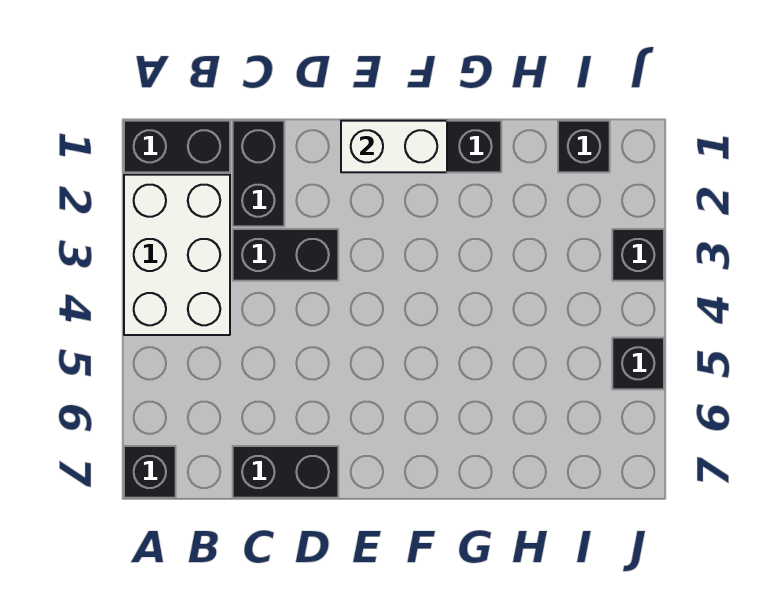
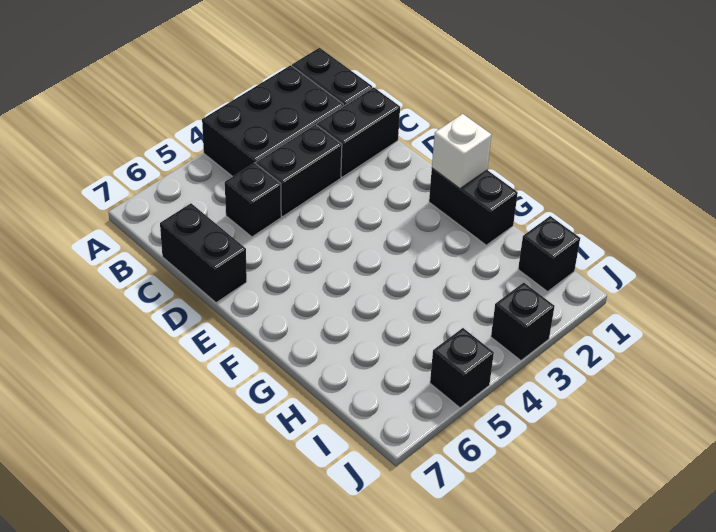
white 2x3 brick [124,175,230,335] -> black 2x3 brick [202,65,343,177]
black 1x1 brick [124,446,176,498] -> black 1x1 brick moved to [225,163,281,237]
black 1x2 brick [233,229,338,281] -> black 1x2 brick turned to [256,124,342,216]
white 1x2 brick [341,121,447,172] -> white 1x1 brick [432,114,491,188]

